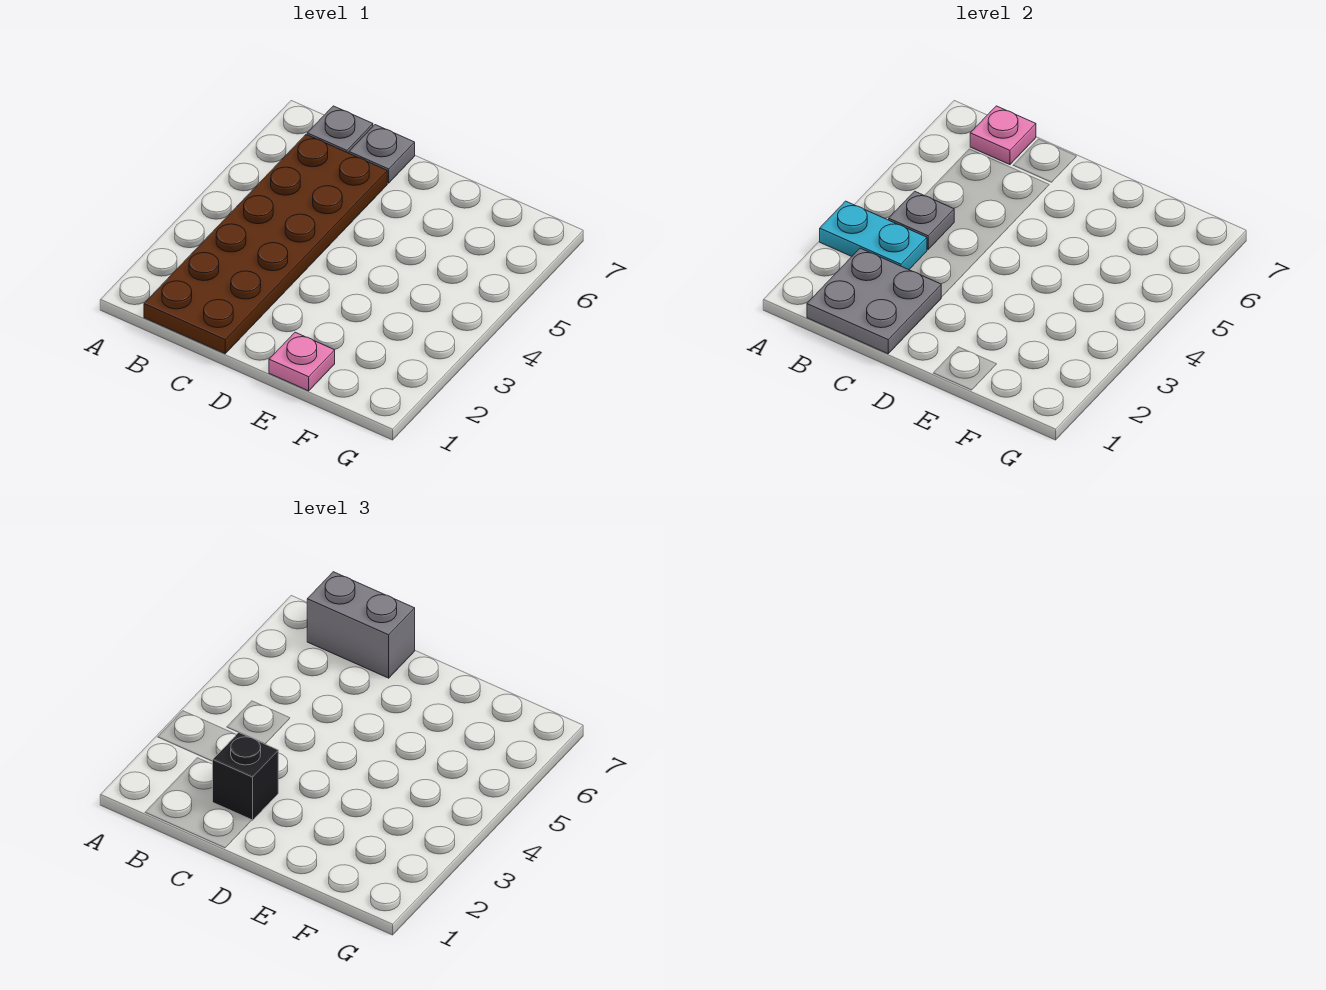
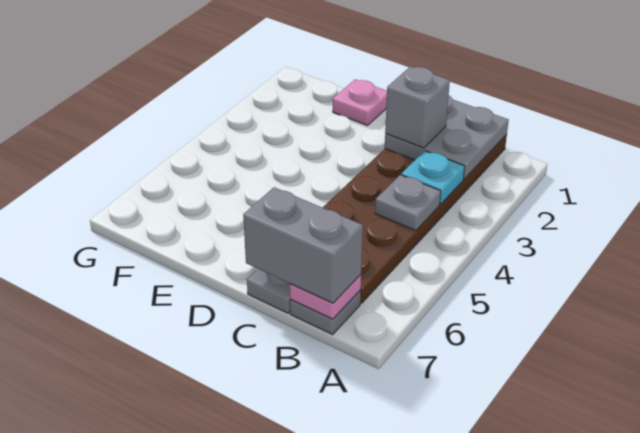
cyan 1x2 plate [820,201,927,270] -> cyan 1x1 plate [401,151,465,204]
black 1x1 brick [213,733,278,820] -> grey 1x1 brick [385,66,450,148]

